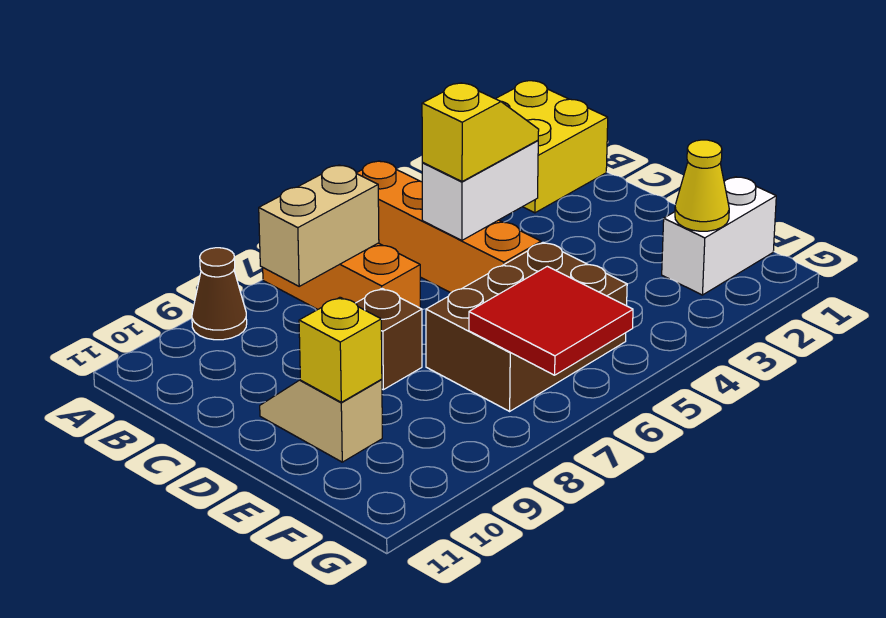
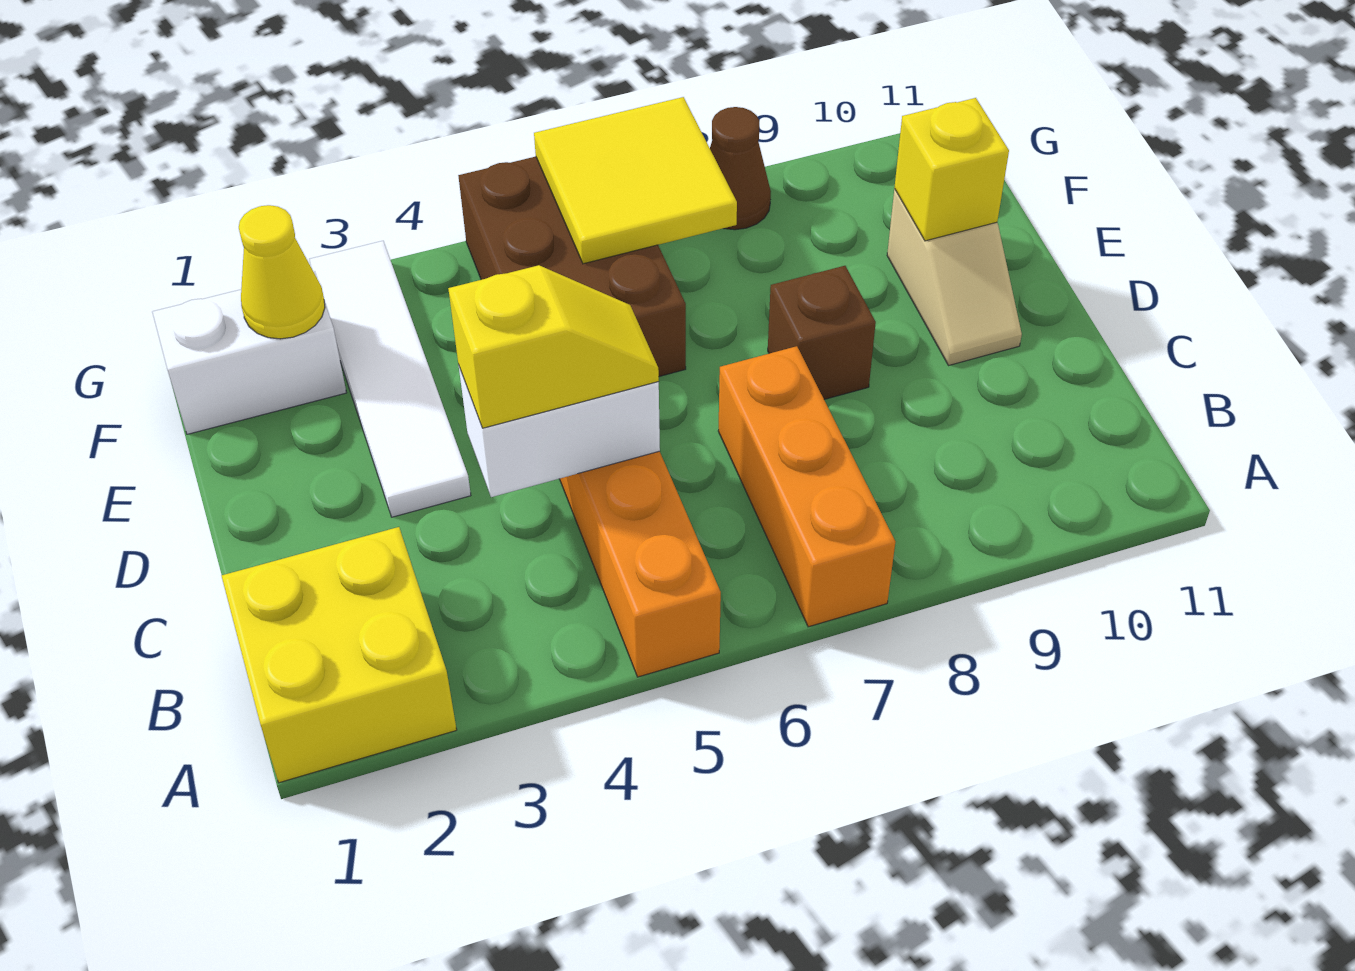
brown 1x1 cone [192,248,247,340] -> brown 1x1 cone moved to [710,107,771,230]
tan 1x2 brick [259,165,379,286] -> none
yellow 1x2 slope [422,83,539,182] -> yellow 1x2 slope turned to [448,265,659,428]
none -> white 1x4 tile [309,241,471,517]
brown 2x3 brick [426,242,627,411] -> brown 2x3 brick turned to [458,157,686,376]
red 2x2 tile [469,266,633,375] -> yellow 2x2 tile [534,97,737,264]

